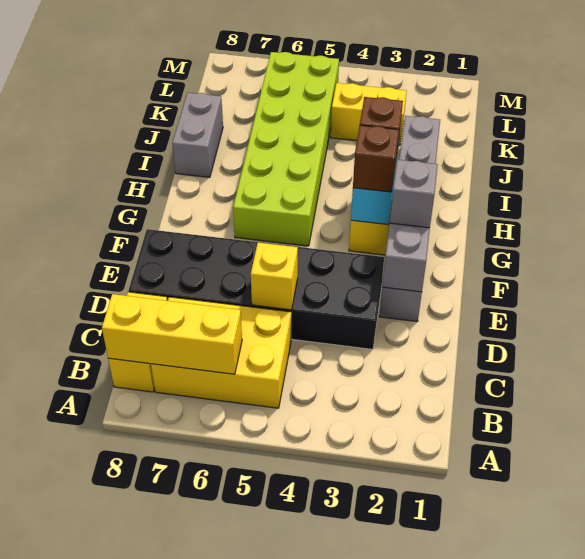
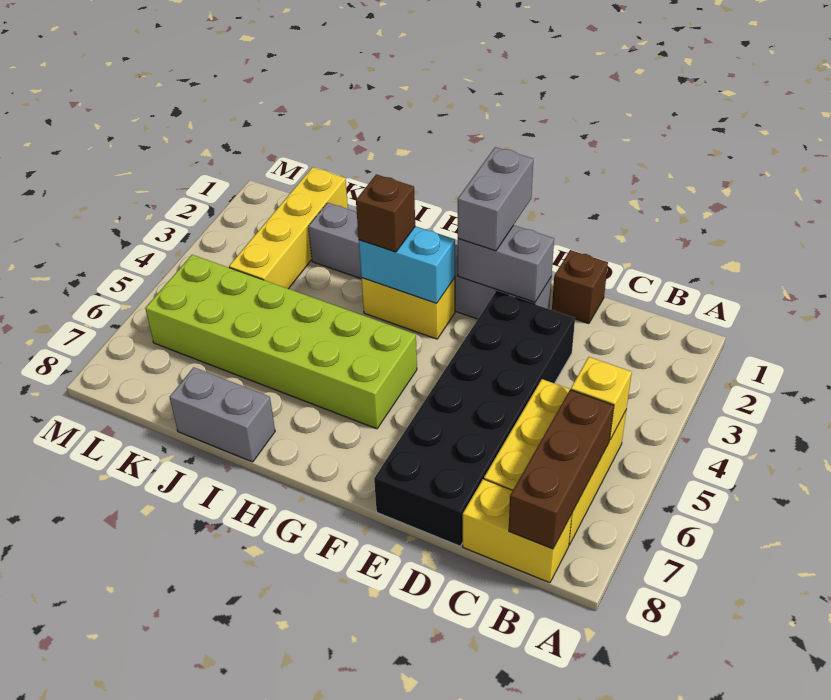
yellow 1x3 brick [102,294,242,374] -> brown 1x3 brick [509,390,614,549]
yellow 1x1 brick [251,242,298,310] -> yellow 1x1 brick moved to [571,357,632,440]
grey 1x1 brick [390,160,438,228] -> grey 1x2 brick [458,147,533,251]
brown 1x1 brick [353,125,399,192] -> brown 1x1 brick moved to [552,250,608,324]
yellow 1x2 brick [331,83,407,145] -> yellow 1x4 brick [229,167,348,289]

